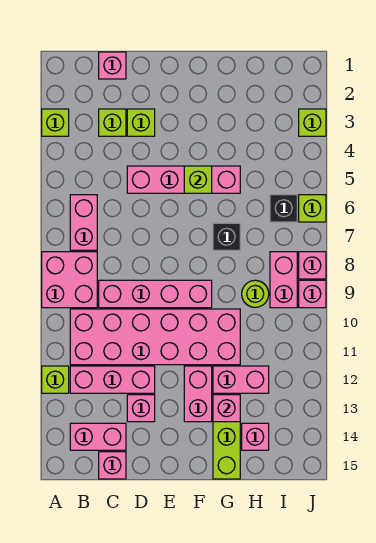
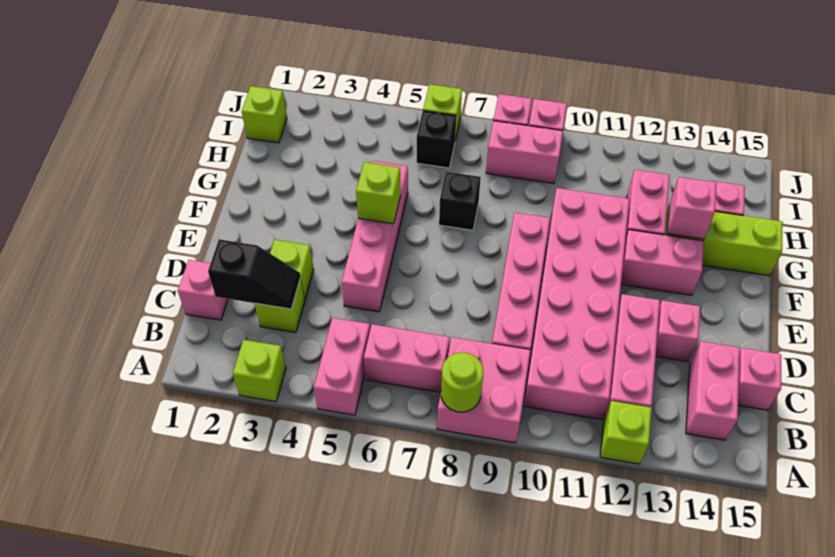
none -> pink 1x2 brick [314,318,370,415]
none -> black 1x2 slope [208,239,301,309]
lime 1x1 round brick [242,280,269,308] -> lime 1x1 round brick moved to [441,353,483,412]
lime 1x1 brick [299,109,326,136] -> lime 1x1 brick moved to [242,86,287,143]

